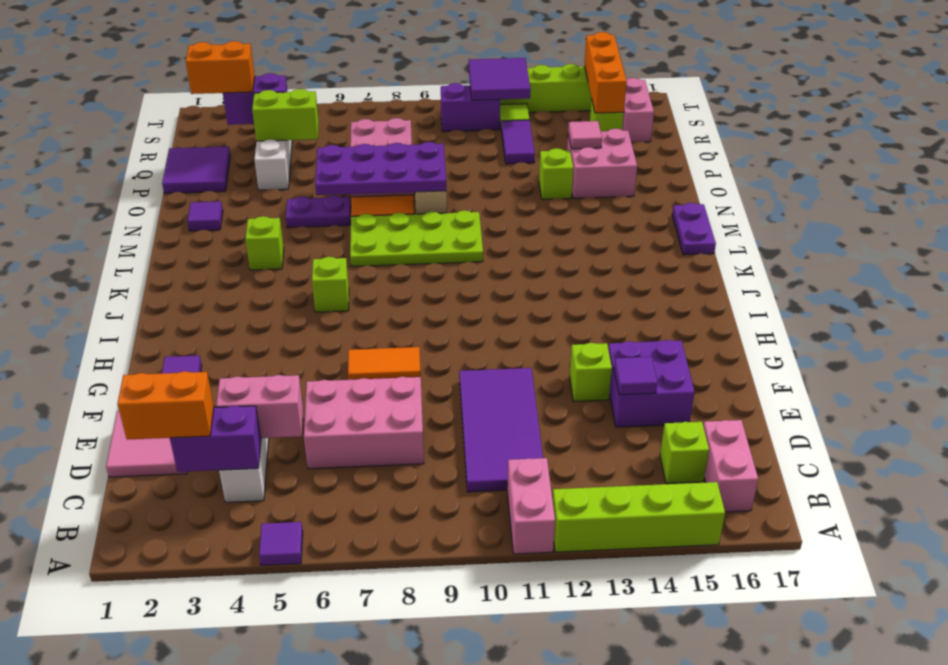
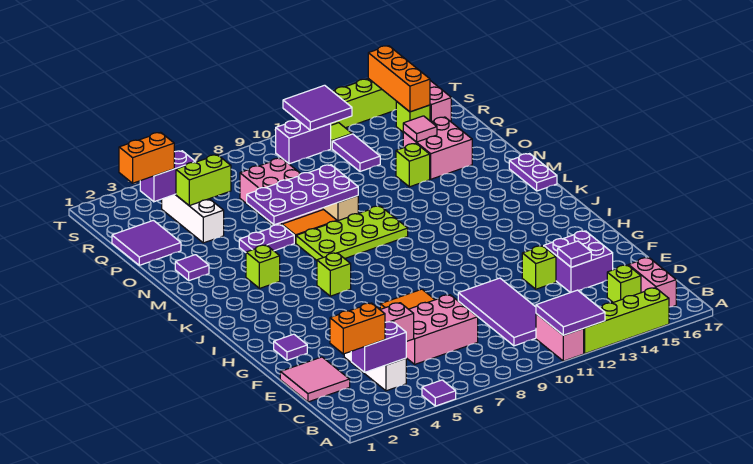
none -> purple 2x2 tile [536,290,605,335]

